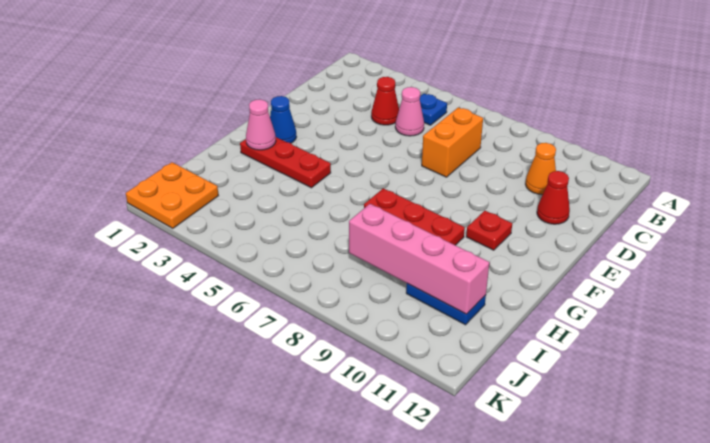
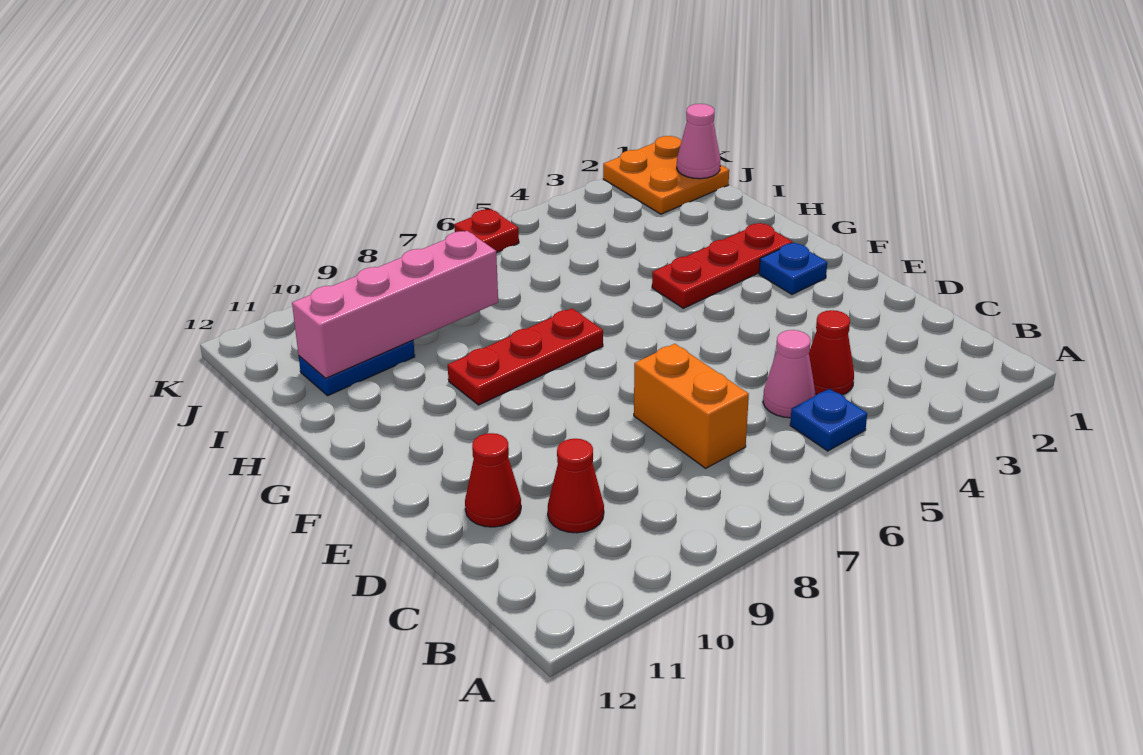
orange 1x1 cone [525,143,556,195] -> red 1x1 cone [548,439,604,533]
blue 1x1 cone [270,96,296,143] -> blue 1x1 plate [759,243,827,294]
red 1x1 plate [466,211,512,250] -> red 1x1 plate moved to [454,209,519,253]
pink 1x1 cone [246,99,276,150] -> pink 1x1 cone moved to [677,104,720,179]

